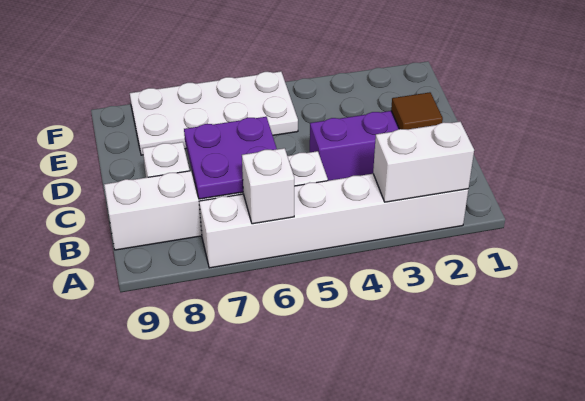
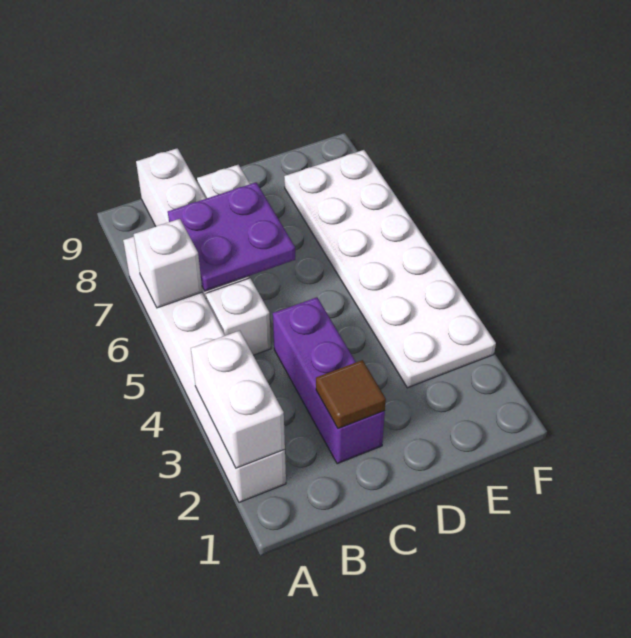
white 2x4 plate [130,71,298,155] -> white 2x6 plate [284,150,496,388]

